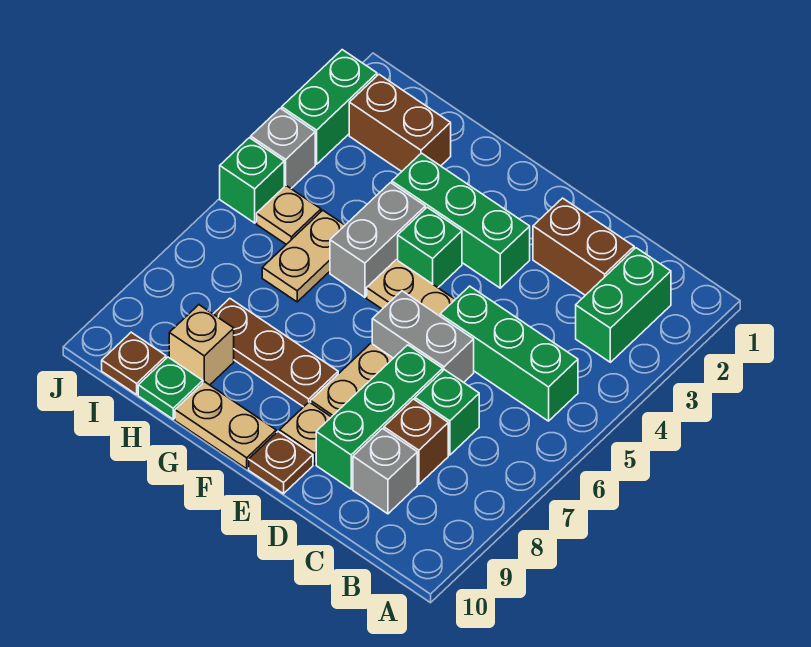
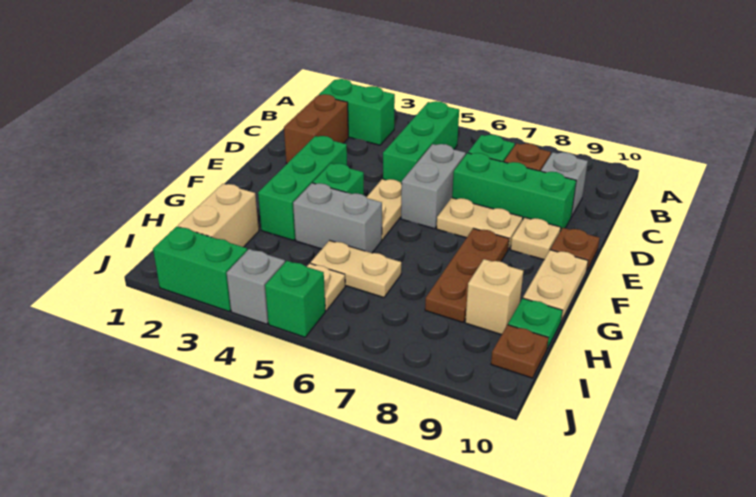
brown 1x2 brick [349,75,451,172] -> tan 1x2 brick [178,184,259,247]

